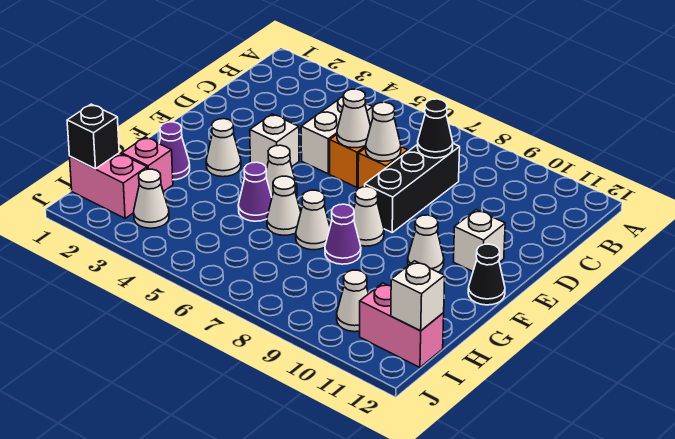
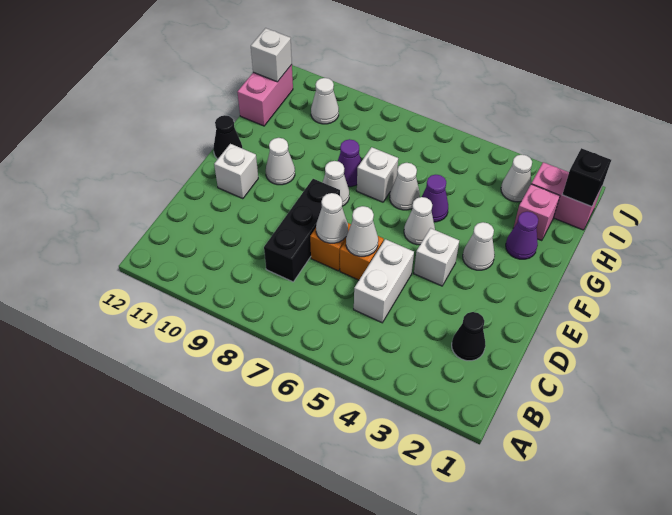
black 1x1 cone [417,99,453,158] -> black 1x1 cone moved to [452,312,486,361]
white 1x1 cone [296,190,330,250] -> white 1x1 brick [357,147,398,202]
pink 1x2 brick [360,283,444,367] -> pink 1x2 brick turned to [237,65,293,126]

